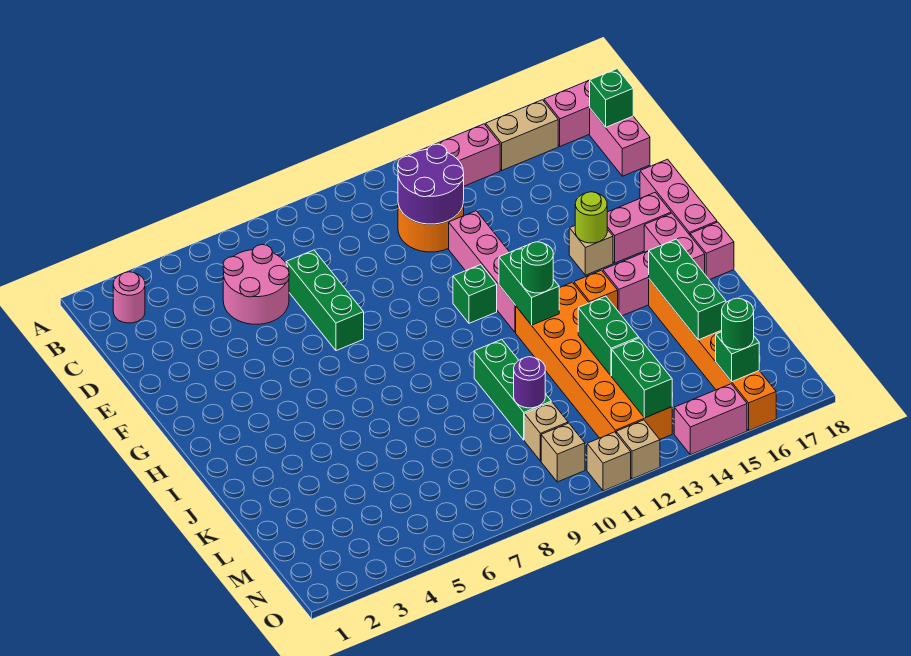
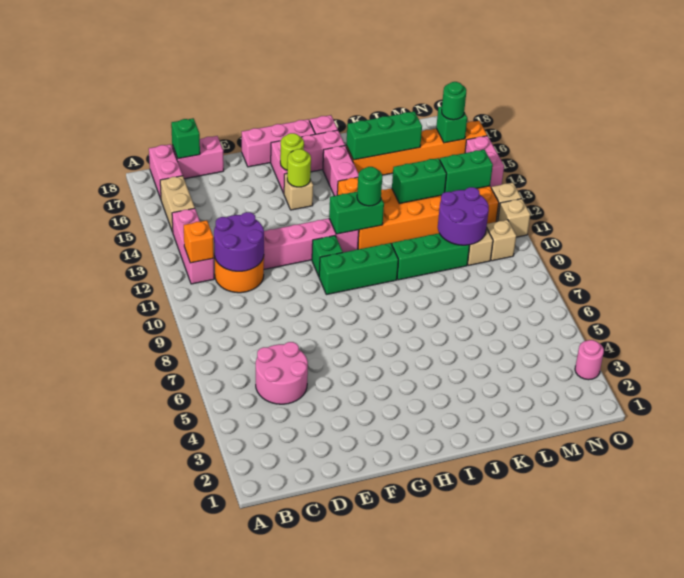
pink 1x1 round brick [113,272,145,323] -> pink 1x1 round brick moved to [575,340,604,380]
none -> orange 1x1 brick [184,220,214,263]
green 1x3 brick [286,250,364,351] -> green 1x3 brick moved to [319,243,398,295]
none -> lime 1x1 round brick [280,133,304,170]
purple 1x1 round brick [514,357,545,408] -> purple 2x2 round brick [438,187,489,245]

